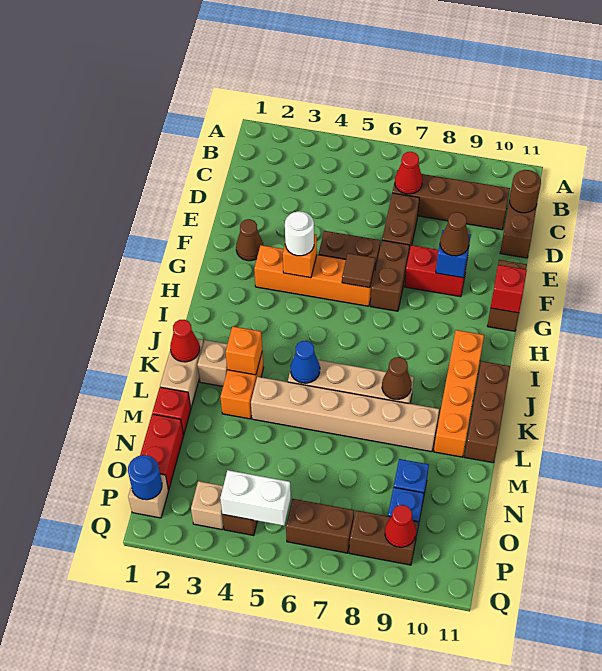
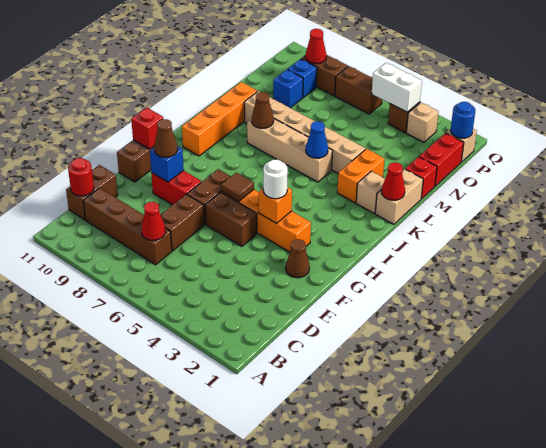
brown 1x1 round brick [509,170,541,213] -> red 1x1 round brick [68,158,94,196]
brown 1x3 brick [465,361,510,463] -> none
orange 1x1 brick [226,326,262,375] -> none

